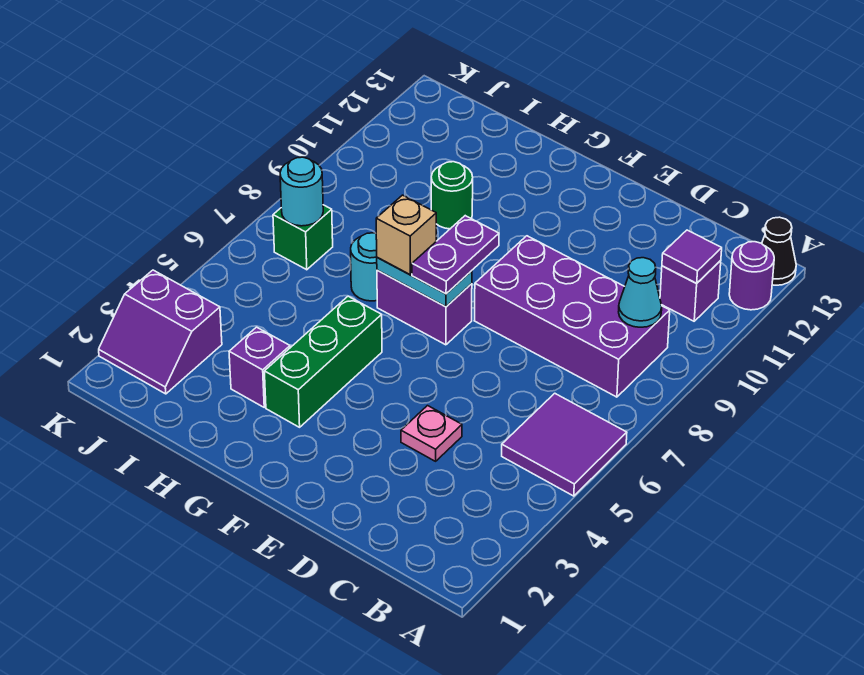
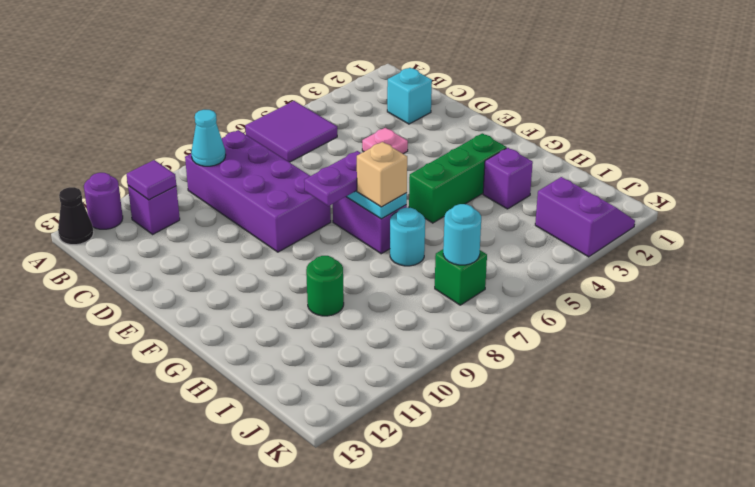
none -> cyan 1x1 brick [387,68,432,124]

